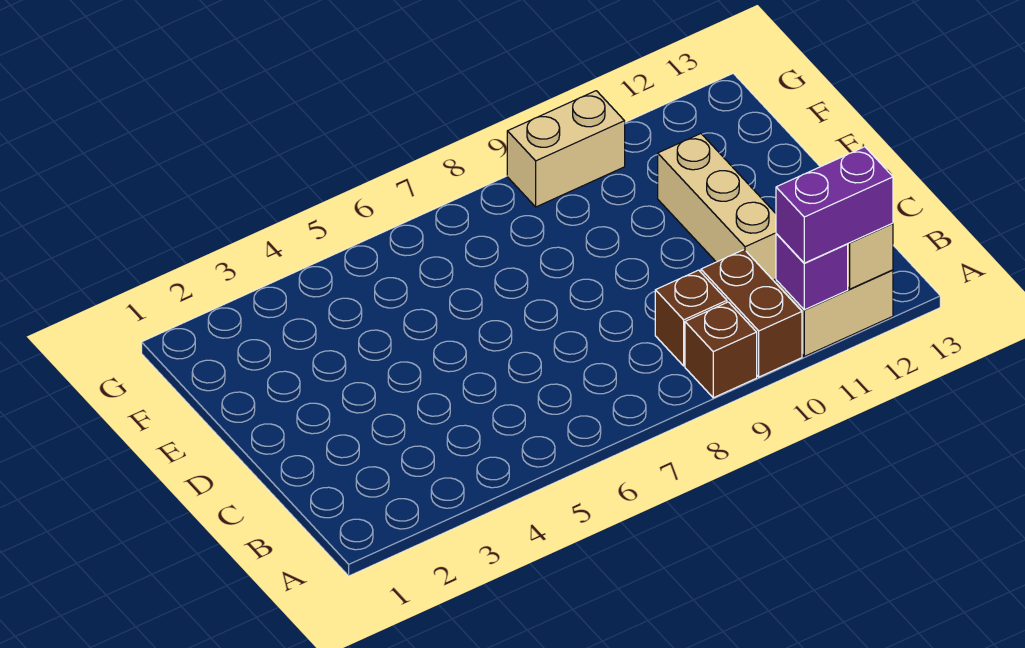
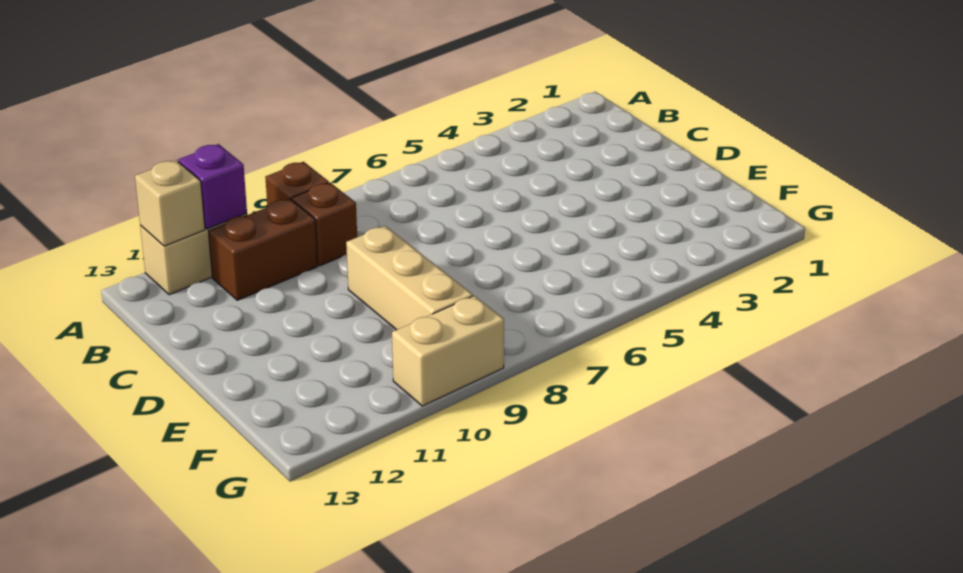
brown 1x2 brick [701,250,802,377] -> brown 1x2 brick turned to [208,199,318,300]
purple 1x2 brick [776,147,893,263] -> none
tan 1x3 brick [658,134,776,280] -> tan 1x3 brick moved to [346,226,473,330]

